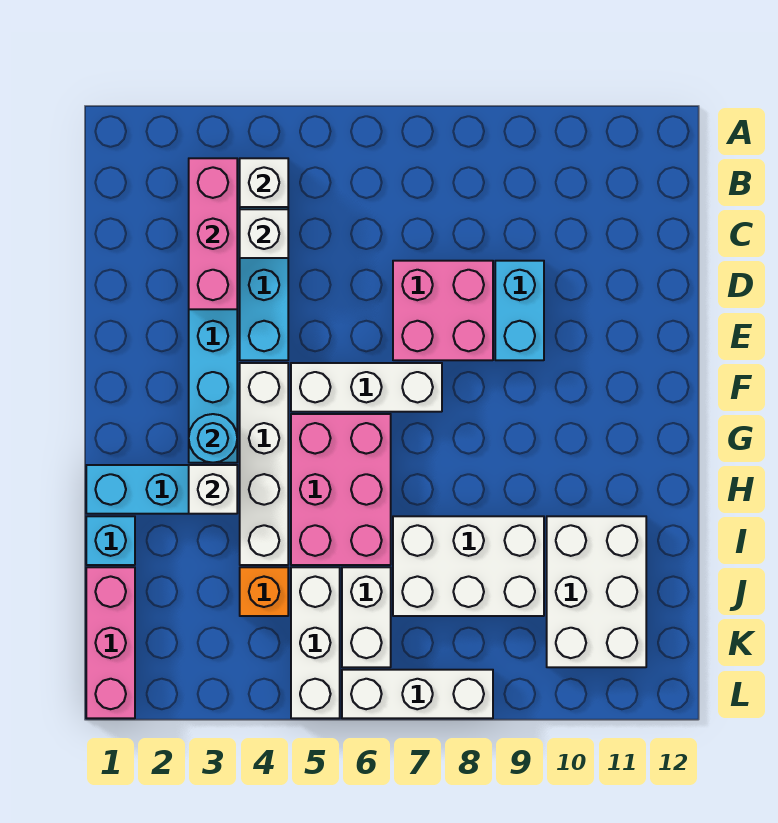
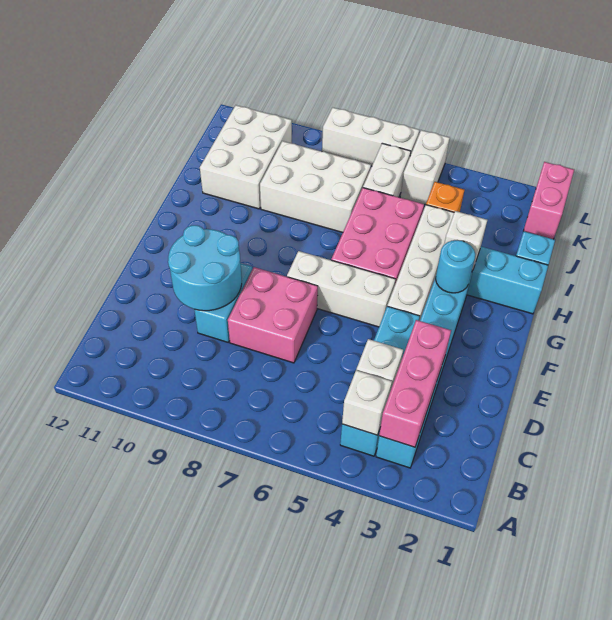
none -> cyan 2x2 round brick [168,225,242,311]
pink 1x3 brick [86,567,135,718] -> pink 1x2 brick [524,162,574,239]
white 1x3 brick [291,567,340,718] -> white 1x2 brick [400,130,450,205]

